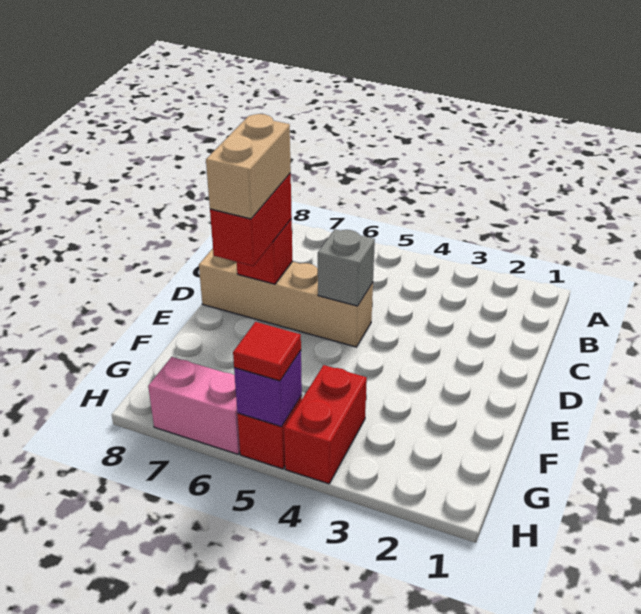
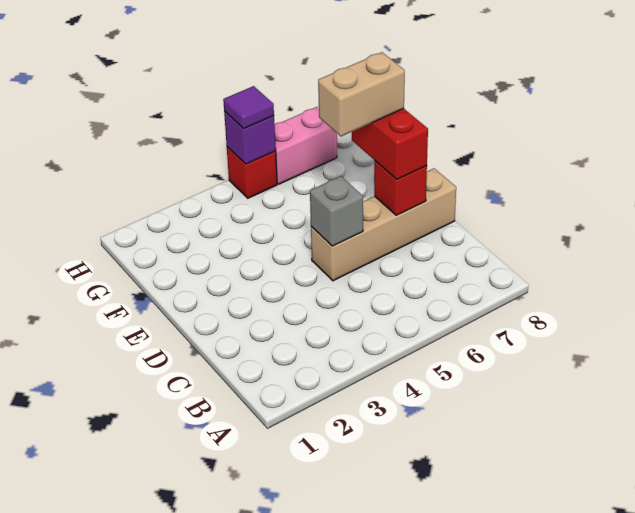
tan 1x2 brick [206,114,291,219] -> tan 1x2 brick turned to [318,52,405,137]
red 1x2 brick [284,365,367,484] -> none
red 1x1 tile [233,322,301,381] -> purple 1x1 tile [223,86,274,129]

